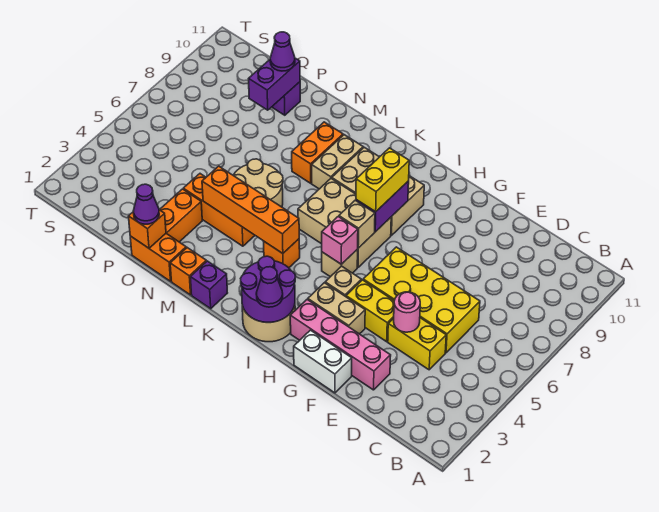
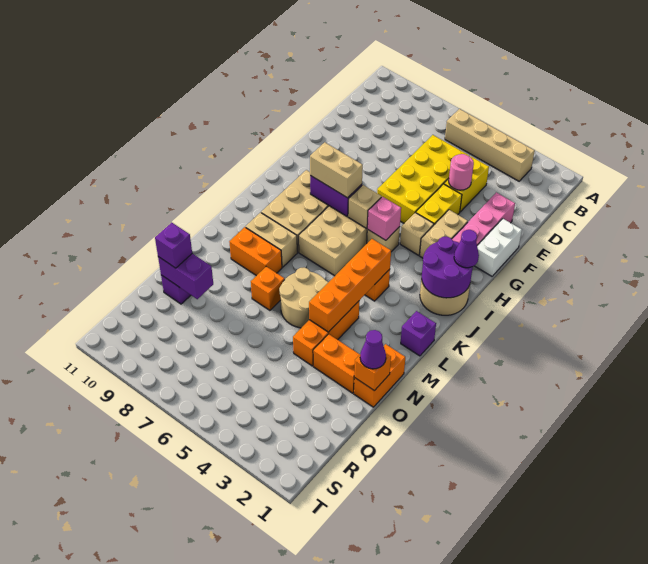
none -> tan 1x4 brick [445,109,535,181]
yellow 1x2 brick [356,148,409,212] -> tan 1x2 brick [310,142,363,198]
orange 1x1 brick [170,248,206,295] -> orange 1x1 brick moved to [251,267,285,310]
purple 1x1 cone [270,32,295,71] -> purple 1x1 brick [155,222,192,268]

